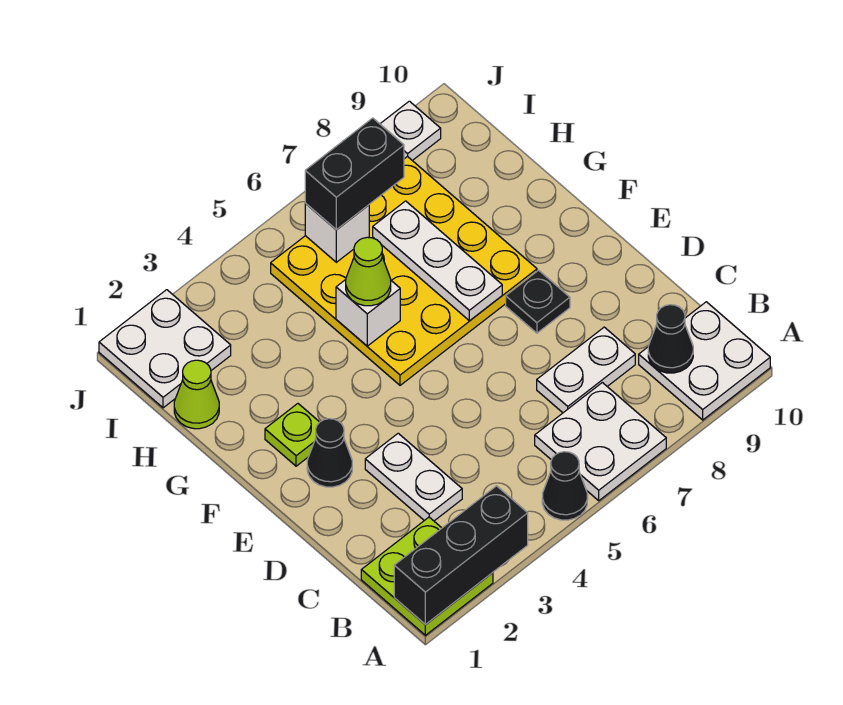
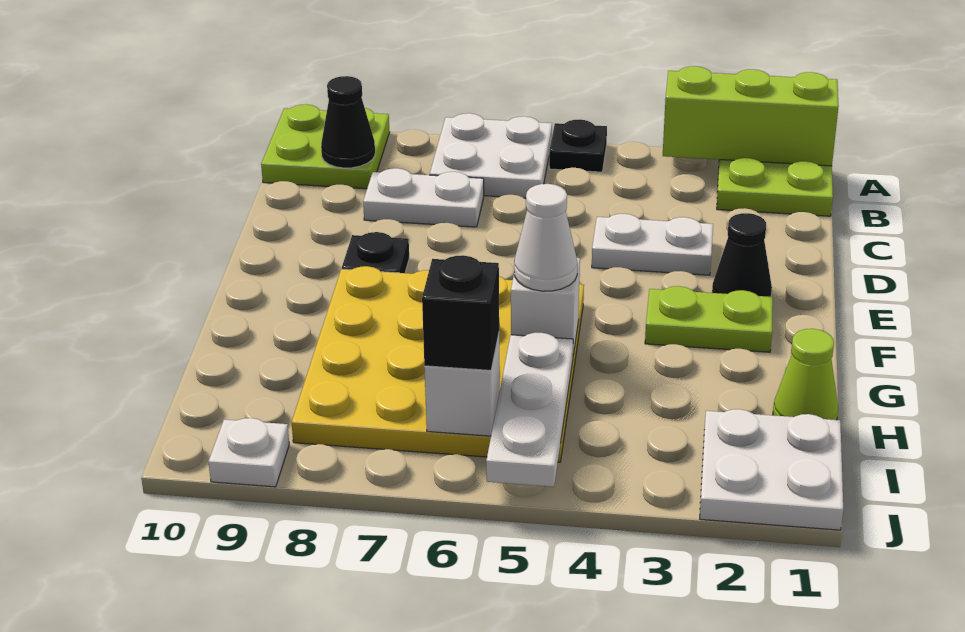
black 1x3 brick [394,486,528,625] -> lime 1x3 brick [663,66,839,166]
black 1x1 cone [542,452,588,520] -> black 1x1 plate [549,119,607,172]
white 2x2 plate [639,302,770,420] -> lime 2x2 plate [261,104,390,189]
white 1x2 plate [365,433,462,521] -> white 1x2 plate turned to [592,214,713,275]
lime 1x1 plate [265,404,319,466] -> lime 1x2 plate [645,286,773,352]
white 1x3 plate [373,201,502,321] -> white 1x3 plate moved to [486,333,573,487]
lime 1x1 cone [346,237,391,306] -> white 1x1 cone [514,184,577,291]
black 1x2 brick [305,118,404,230] -> black 1x1 brick [422,255,499,370]

